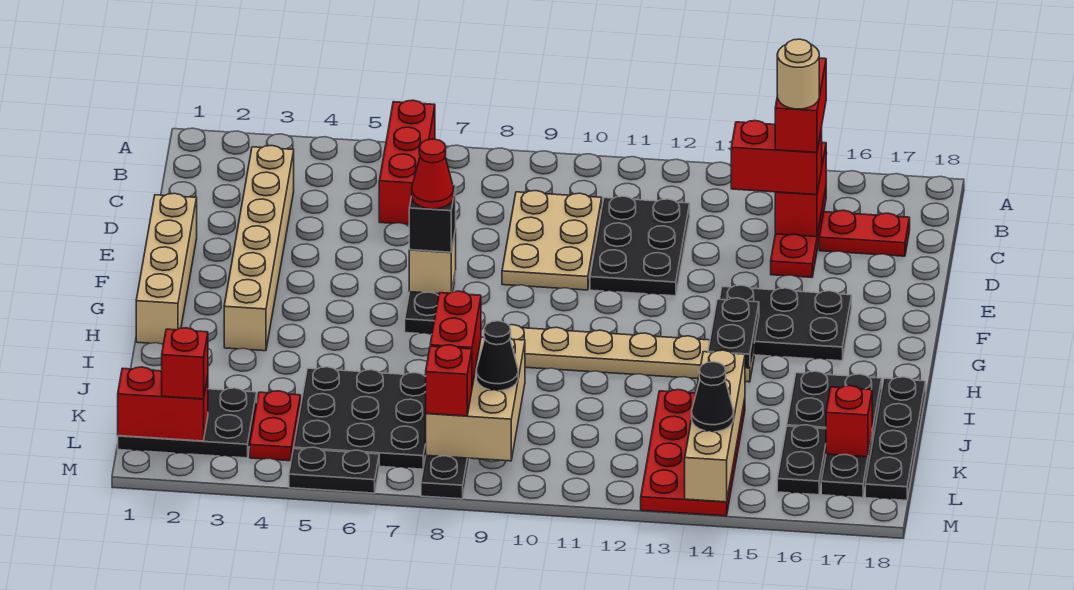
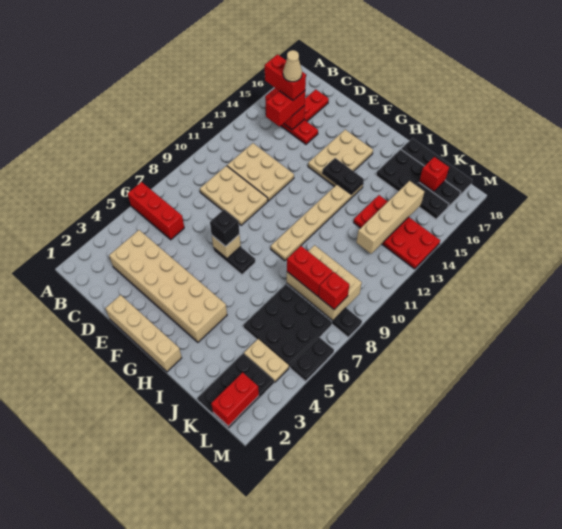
tan 1x6 brick [224,146,294,351] -> tan 2x6 brick [109,230,227,342]
black 2x3 plate [590,196,690,296] -> tan 2x3 plate [227,143,294,201]
tan 1x1 round brick [777,39,819,109] -> tan 1x1 cone [283,50,302,82]
red 1x1 cone [412,139,454,209] -> none
black 2x3 plate [720,285,852,361] -> tan 2x3 plate [308,130,373,187]
tan 1x4 brick [685,350,745,502] -> tan 1x4 brick turned to [356,181,425,254]
red 1x2 plate [250,391,301,461] -> tan 1x2 plate [244,339,289,382]
black 1x1 cone [476,321,518,391] -> none
red 1x1 brick [162,328,208,399] -> none
black 1x1 cone [692,362,734,432] -> none

